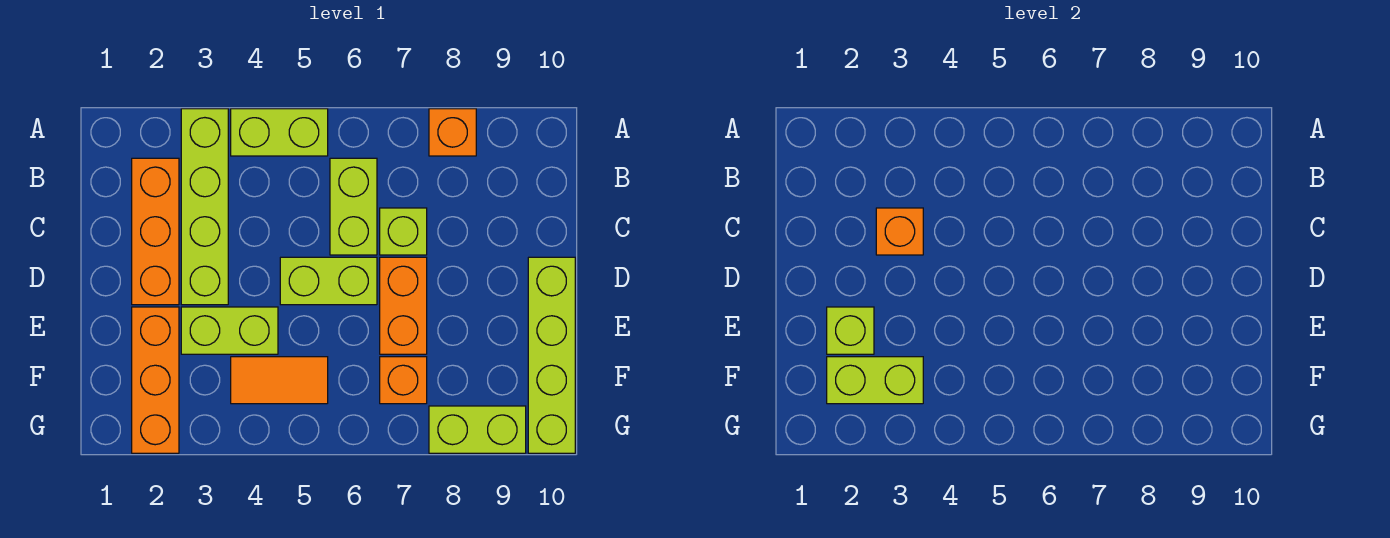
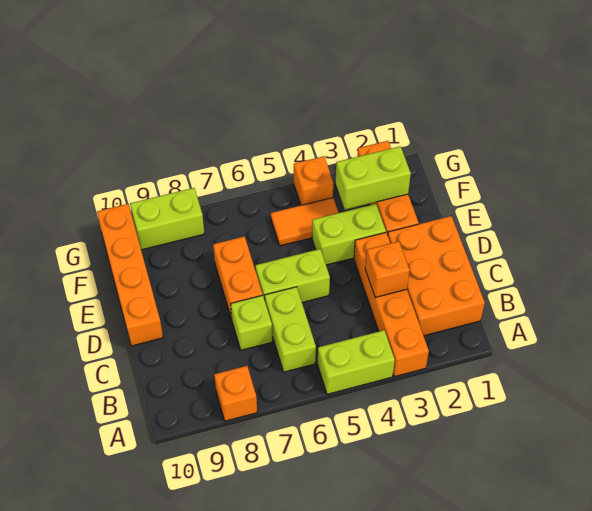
lime 1x4 brick [181,109,228,305] -> orange 1x4 brick [354,233,429,377]
orange 1x3 brick [132,158,179,305] -> orange 2x3 brick [388,216,485,336]
lime 1x4 brick [528,257,575,453] -> orange 1x4 brick [97,204,163,346]
lime 1x1 brick [827,307,874,354] -> none
orange 1x1 brick [380,357,427,404] -> orange 1x1 brick moved to [294,156,333,205]

